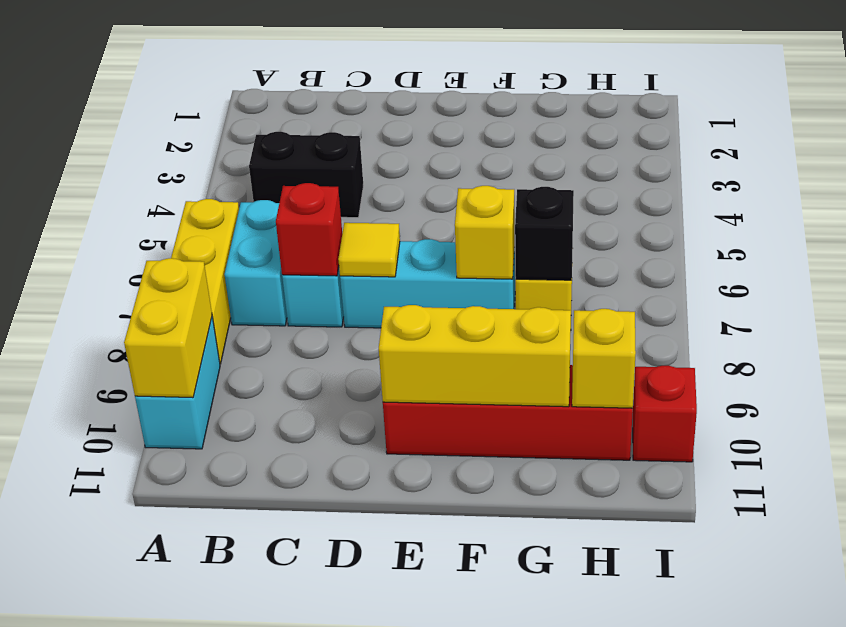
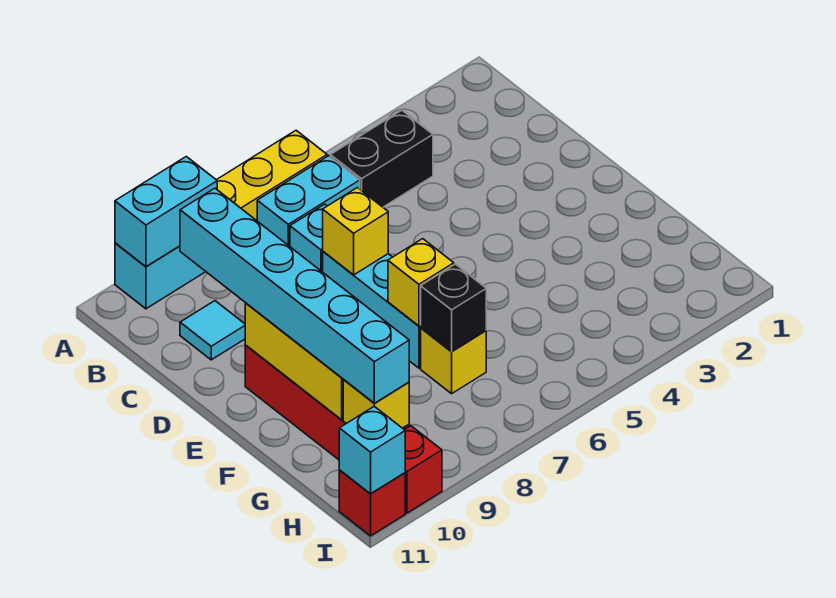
yellow 1x2 brick [124,258,212,398] -> cyan 1x2 brick [115,157,217,267]
black 1x2 brick [249,132,364,218] -> black 1x2 brick turned to [330,110,433,207]
red 1x1 brick [276,183,342,276] -> red 1x1 brick moved to [339,470,405,536]
none -> cyan 1x1 tile [180,301,245,360]
none -> cyan 1x6 brick [180,188,409,403]
yellow 1x1 tile [338,223,400,277] -> yellow 1x1 brick [323,188,388,275]
none -> cyan 1x1 brick [339,406,405,494]

